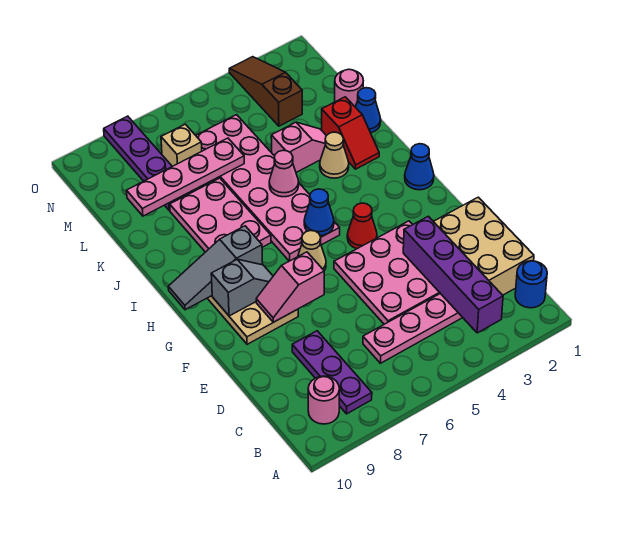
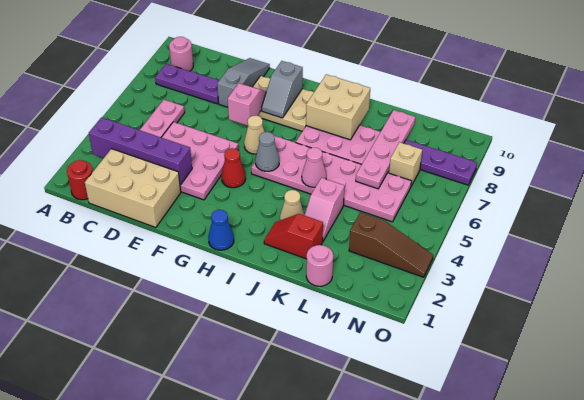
blue 1x1 round brick [515,261,547,308] -> red 1x1 round brick [67,160,93,200]
blue 1x1 cone [304,189,334,236] -> grey 1x1 cone [255,132,279,171]
grey 1x3 slope [168,226,263,310] -> grey 1x3 slope moved to [217,58,270,107]
none -> tan 2x2 brick [306,74,370,140]
blue 1x1 cone [356,88,381,133] -> none

